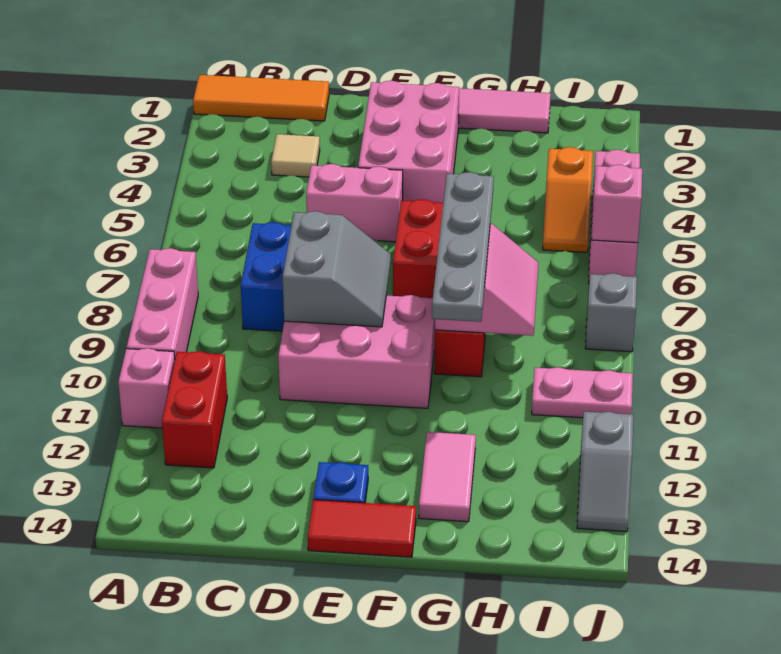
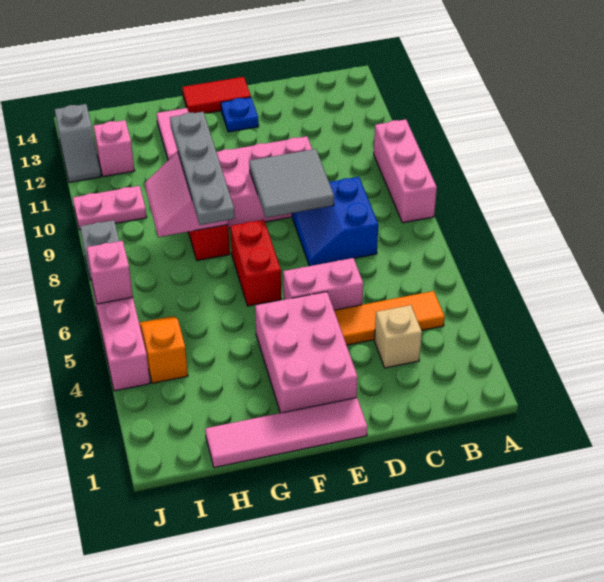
orange 1x3 tile [193,75,329,121] -> orange 1x3 tile moved to [334,291,445,345]
pink 1x1 brick [118,348,175,428] -> pink 1x1 brick moved to [94,120,134,177]
red 1x2 brick [162,351,227,468] -> none
tan 1x1 tile [271,134,320,177] -> tan 1x1 brick [374,305,422,368]
grey 2x2 slope [283,211,391,327] -> grey 2x2 tile [249,149,334,218]
grey 1x2 slope [577,412,633,532] -> grey 1x2 slope turned to [55,104,101,182]

